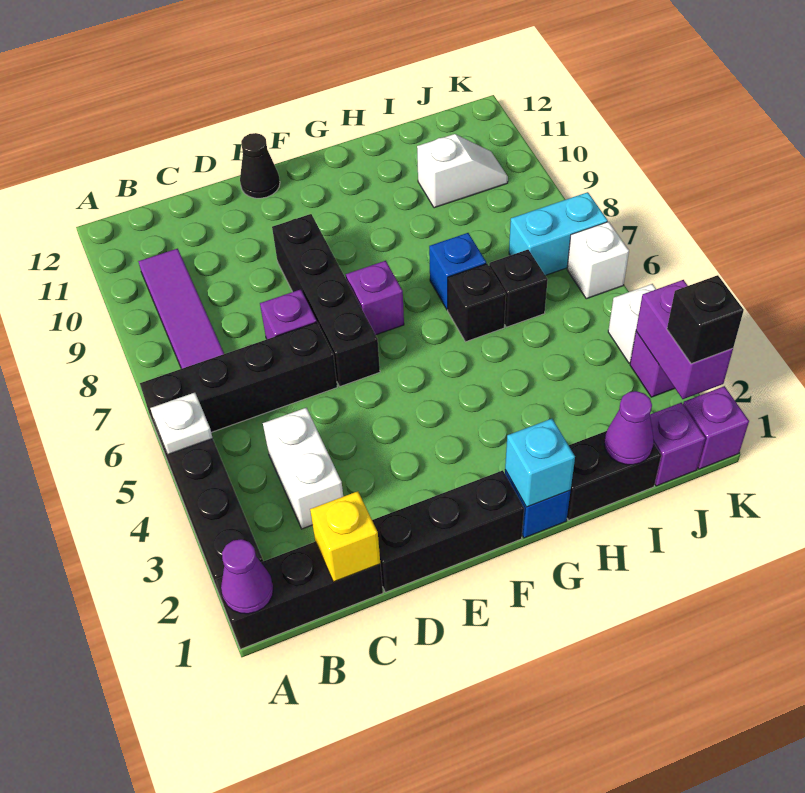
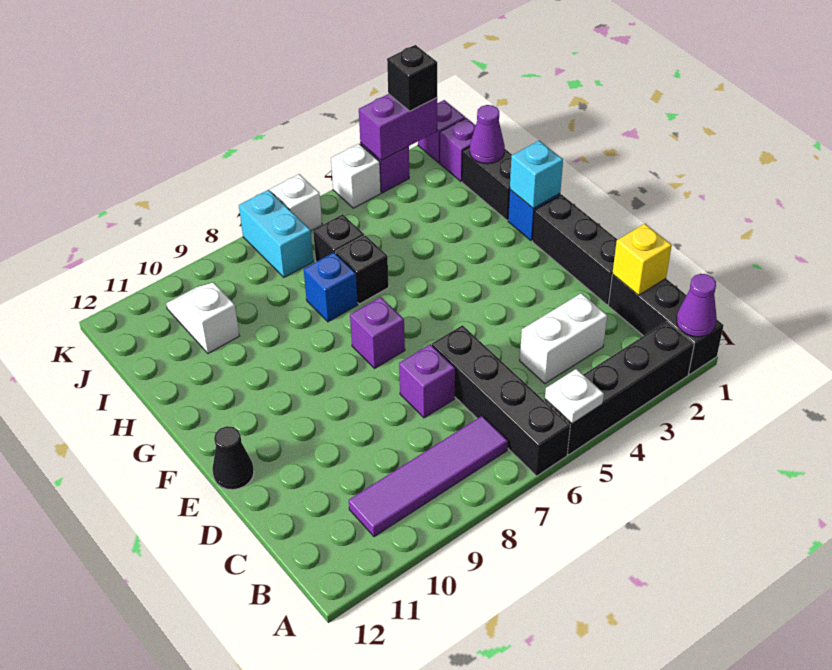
black 1x4 brick [272,214,380,387] -> none

